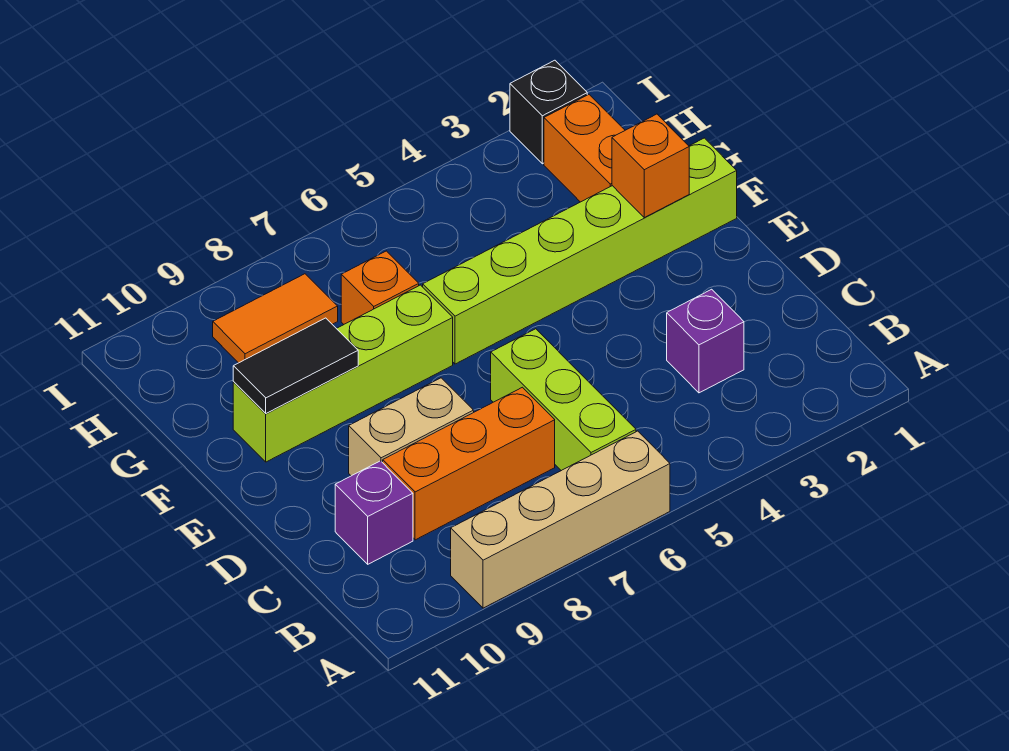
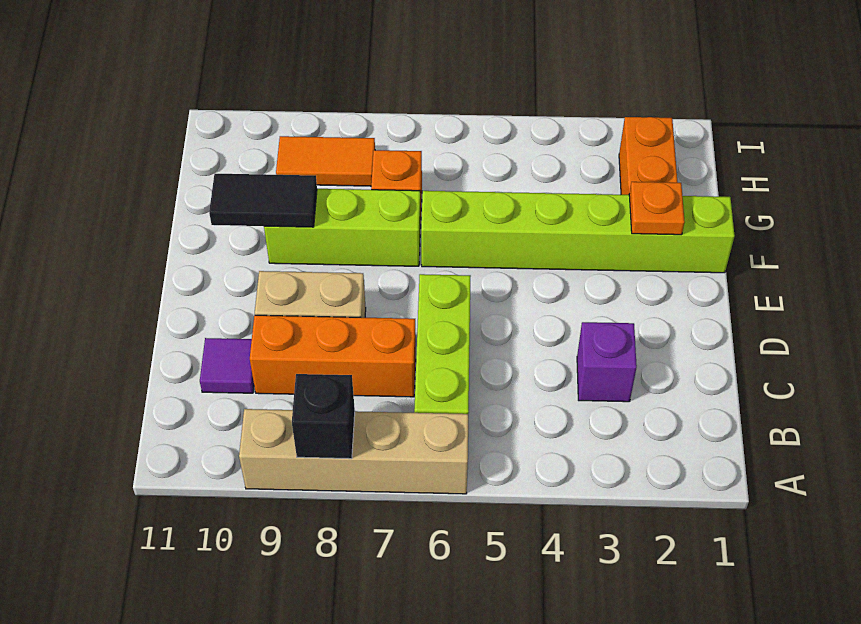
purple 1x1 brick [335,461,413,564] -> purple 1x1 tile [200,338,254,393]
orange 1x1 brick [612,114,689,218] -> orange 1x1 plate [629,182,685,235]
lime 1x4 brick [233,285,453,462] -> lime 1x3 brick [264,189,421,266]
black 1x1 brick [510,60,587,164] -> black 1x1 brick moved to [292,374,355,459]

